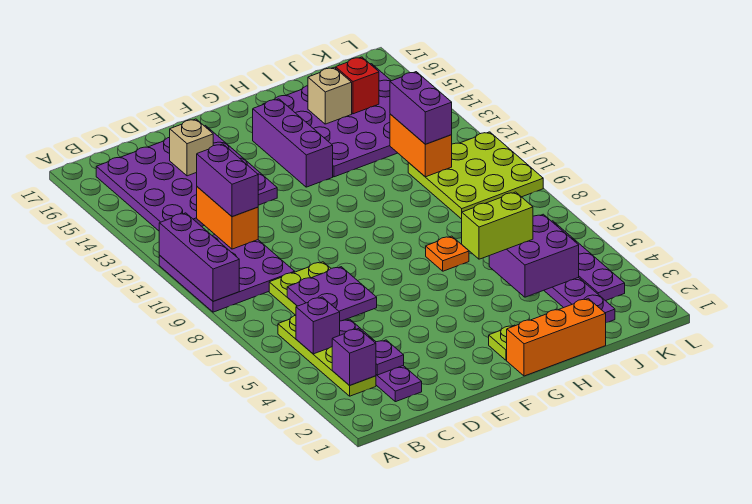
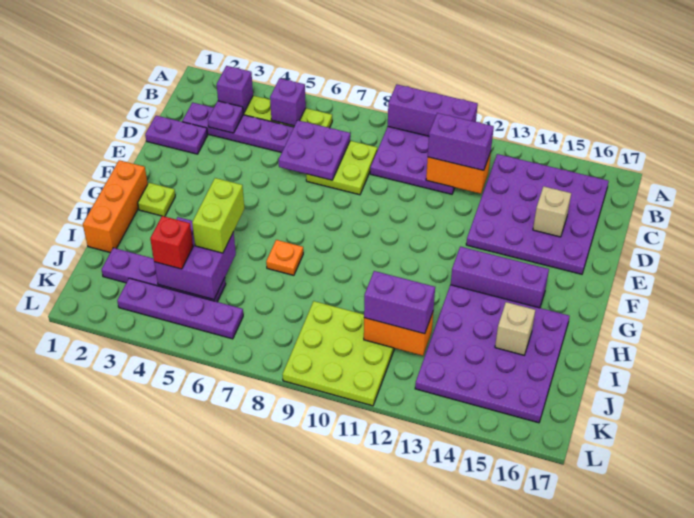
none -> purple 1x2 plate [145,116,208,154]
red 1x1 brick [336,57,379,114] -> red 1x1 brick moved to [150,216,193,269]

